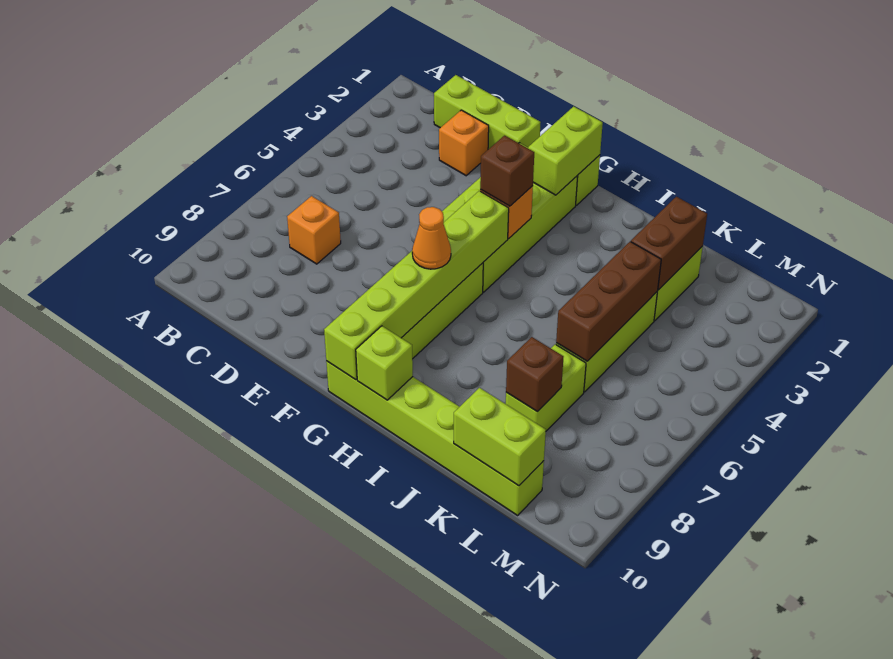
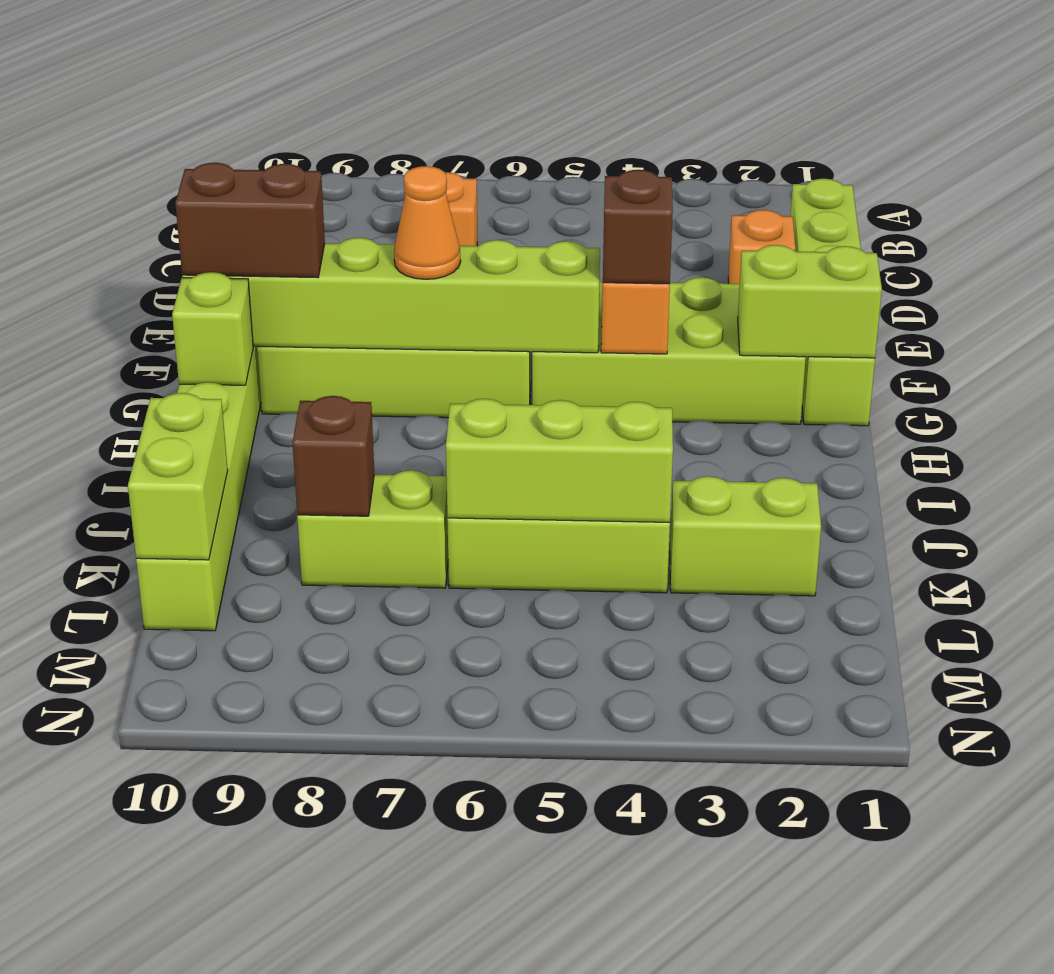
brown 1x2 brick [631,197,707,290] -> brown 1x2 brick moved to [175,163,325,278]
brown 1x3 brick [556,242,661,361] -> lime 1x3 brick [446,399,673,522]

